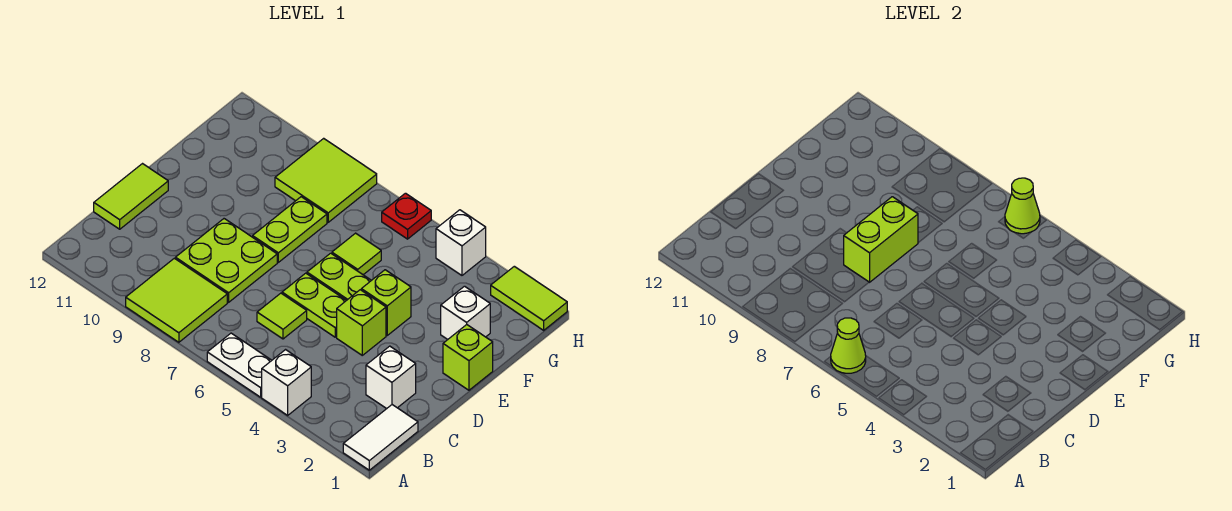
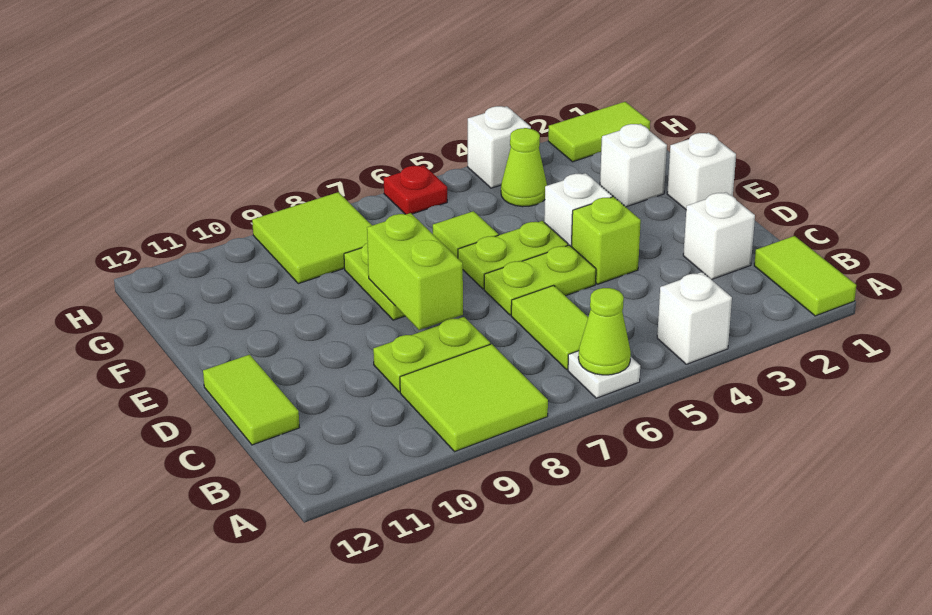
white 1x2 tile [343,405,418,470] -> lime 1x2 tile [754,236,856,316]
white 1x2 plate [207,333,272,397] -> white 1x1 plate [568,351,640,398]
lime 1x1 tile [257,293,307,339] -> lime 1x2 tile [511,285,588,370]
lime 2x2 plate [175,219,277,302] -> lime 1x2 plate [373,317,490,392]
lime 1x1 brick [443,325,493,390] -> white 1x1 brick [667,133,736,209]
lime 1x1 brick [361,270,411,335] -> white 1x1 brick [544,173,612,246]
lime 1x1 cone [1005,178,1040,234] -> lime 1x1 cone moved to [501,128,547,207]

